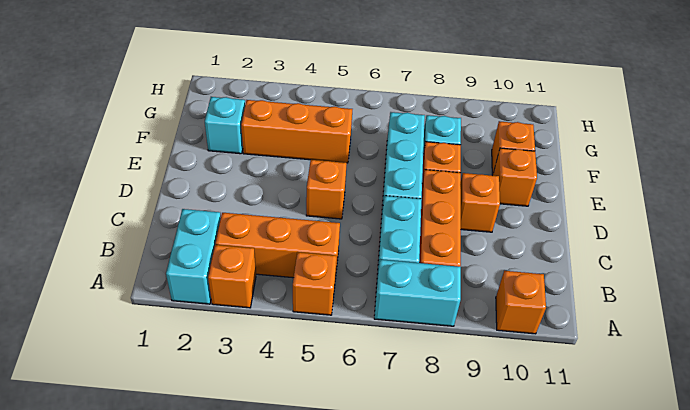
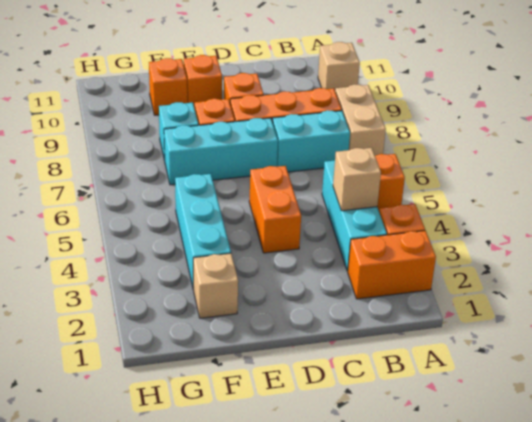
cyan 1x2 brick [166,209,221,304] -> orange 1x2 brick [348,231,436,299]
cyan 1x2 brick [374,260,461,326] -> tan 1x2 brick [335,84,386,156]
orange 1x1 brick [496,271,546,334] -> tan 1x1 brick [318,42,360,90]
orange 1x3 brick [215,213,340,279] -> cyan 1x3 brick [322,160,387,271]
none -> tan 1x1 brick [333,148,381,211]
orange 1x1 brick [306,160,347,219] -> orange 1x2 brick [249,166,301,253]
cyan 1x1 brick [205,97,245,154] -> tan 1x1 brick [193,253,238,318]
orange 1x3 brick [241,100,352,163] -> cyan 1x3 brick [175,174,231,289]

